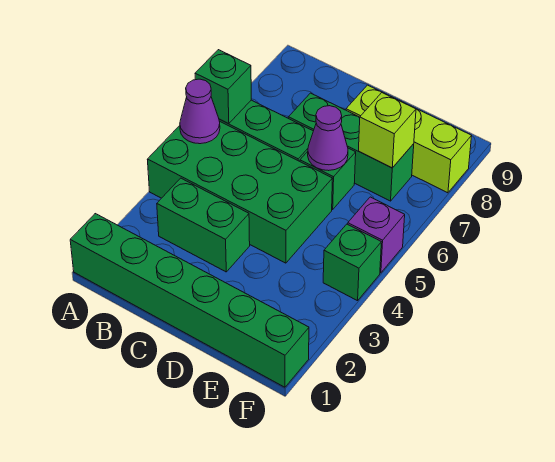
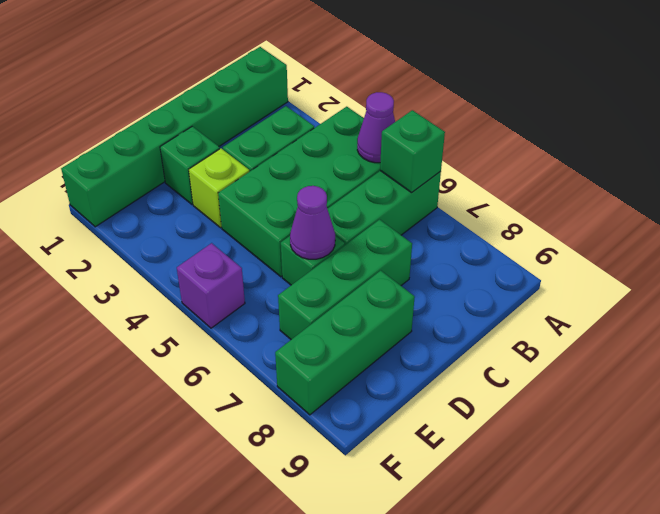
lime 1x3 brick [346,85,472,193] -> green 1x3 brick [275,271,415,415]
lime 1x1 brick [359,93,416,168] -> lime 1x1 brick moved to [189,148,249,228]
green 1x1 brick [323,224,381,301] -> green 1x1 brick moved to [160,126,220,204]

